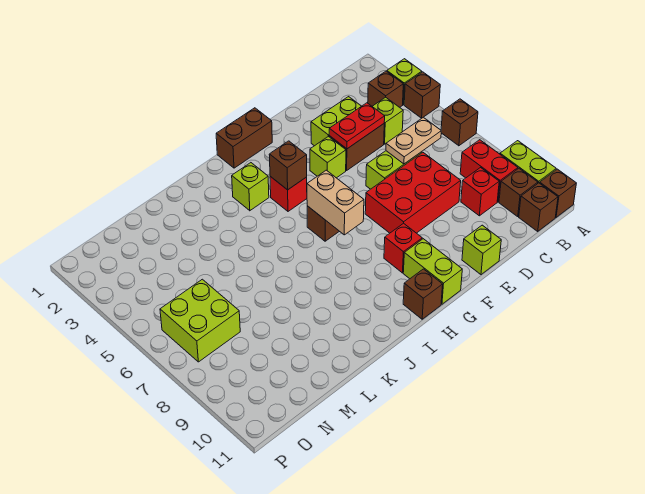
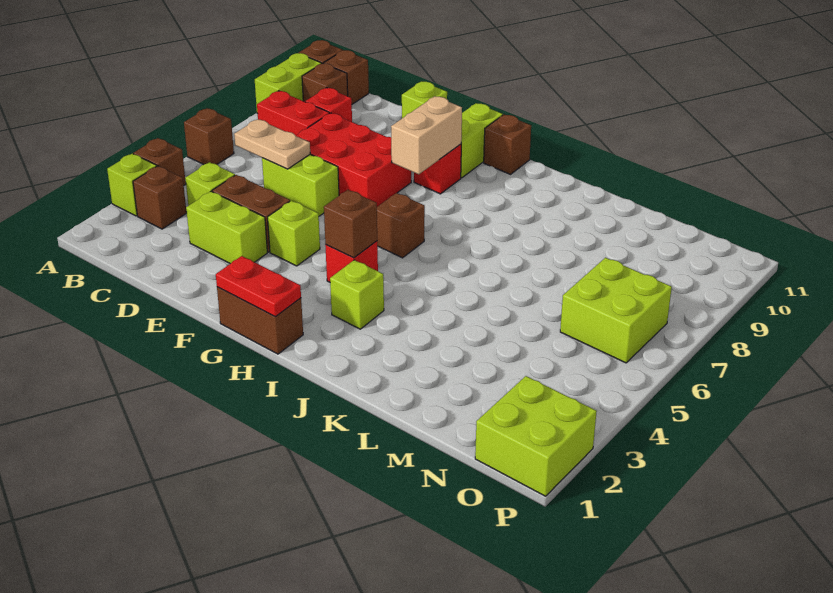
red 1x2 brick [460,140,518,202] -> red 1x2 brick turned to [257,91,329,136]
red 1x2 plate [329,103,385,149] -> red 1x2 plate moved to [216,256,301,317]
tan 1x2 brick [307,170,364,235] -> tan 1x2 brick moved to [391,96,462,174]
none -> lime 2x2 brick [475,376,597,496]

